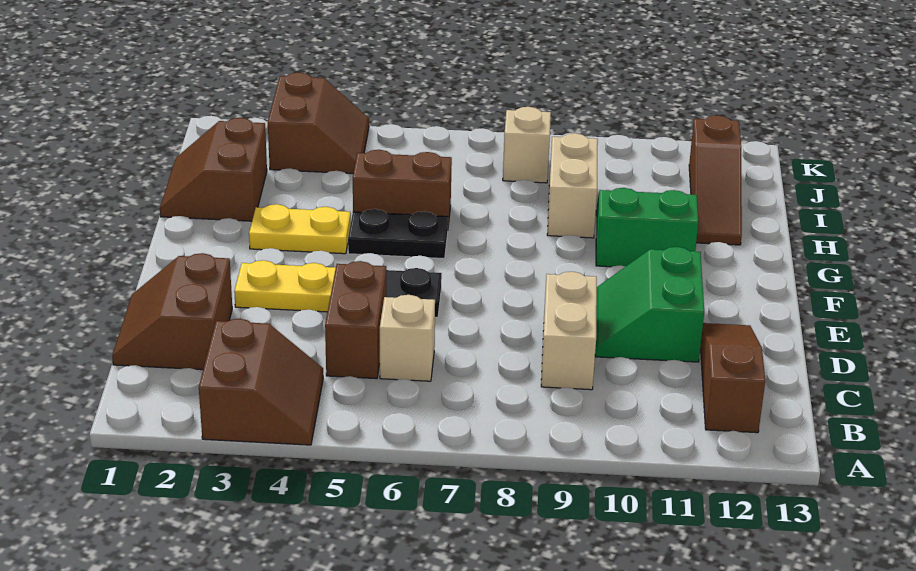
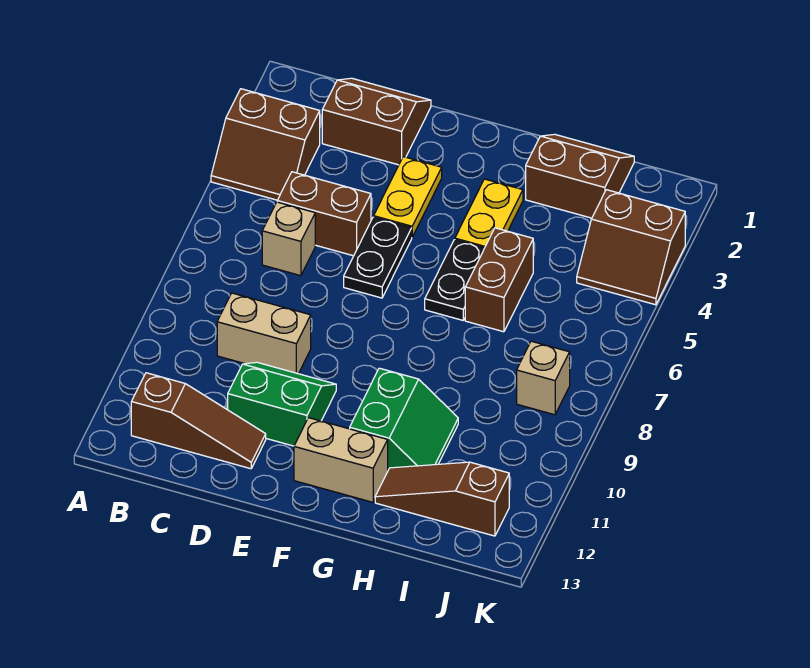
tan 1x2 brick [547,133,598,238] -> tan 1x2 brick moved to [294,418,388,502]

